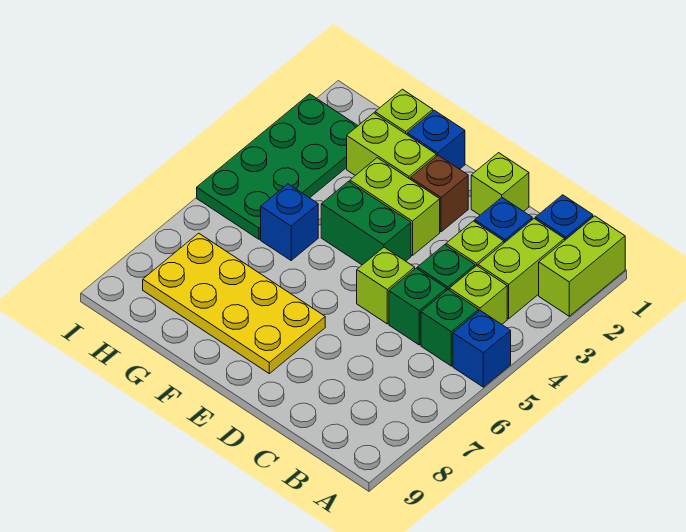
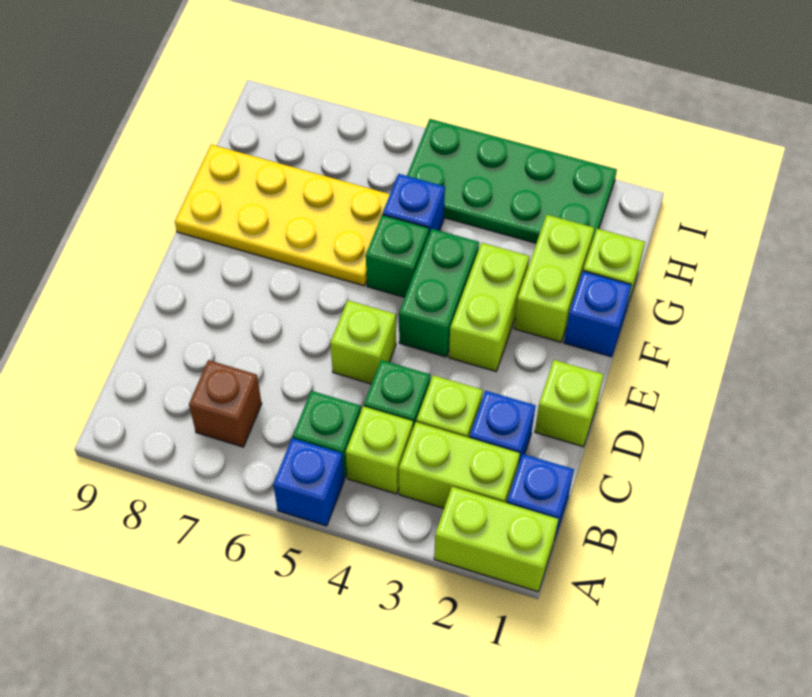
green 1x1 brick [389,268,447,345] -> green 1x1 brick moved to [366,215,429,297]
brown 1x1 brick [411,155,468,232] -> brown 1x1 brick moved to [189,360,262,447]
yellow 2x4 plate [143,233,325,374] -> yellow 2x4 plate turned to [175,145,390,286]

